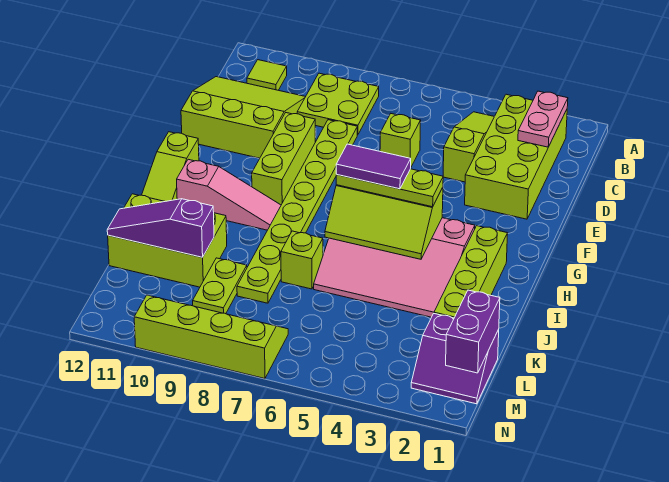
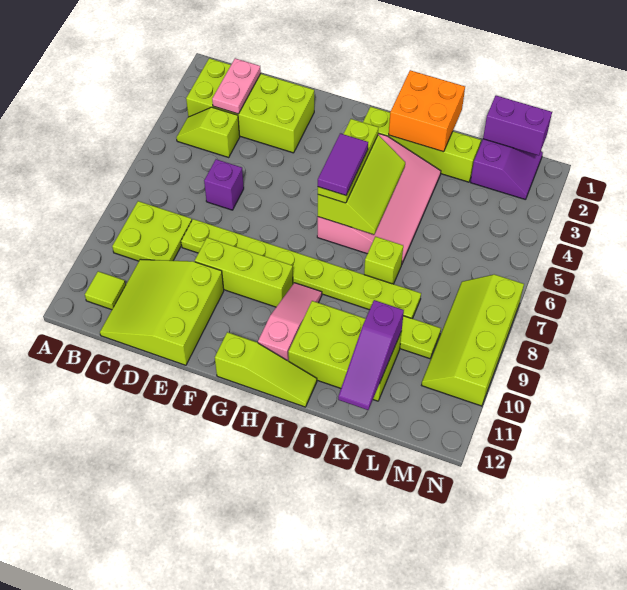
pink 1x2 plate [518,91,568,147] -> pink 1x2 plate turned to [212,58,261,114]
lime 1x3 slope [443,112,494,182] -> lime 1x2 slope [176,107,240,157]
lime 1x1 brick [380,114,421,167] -> purple 1x1 brick [204,159,244,210]
none -> orange 2x2 brick [389,70,465,152]
lime 2x3 brick [108,194,227,287] -> lime 2x3 brick turned to [288,301,402,401]

